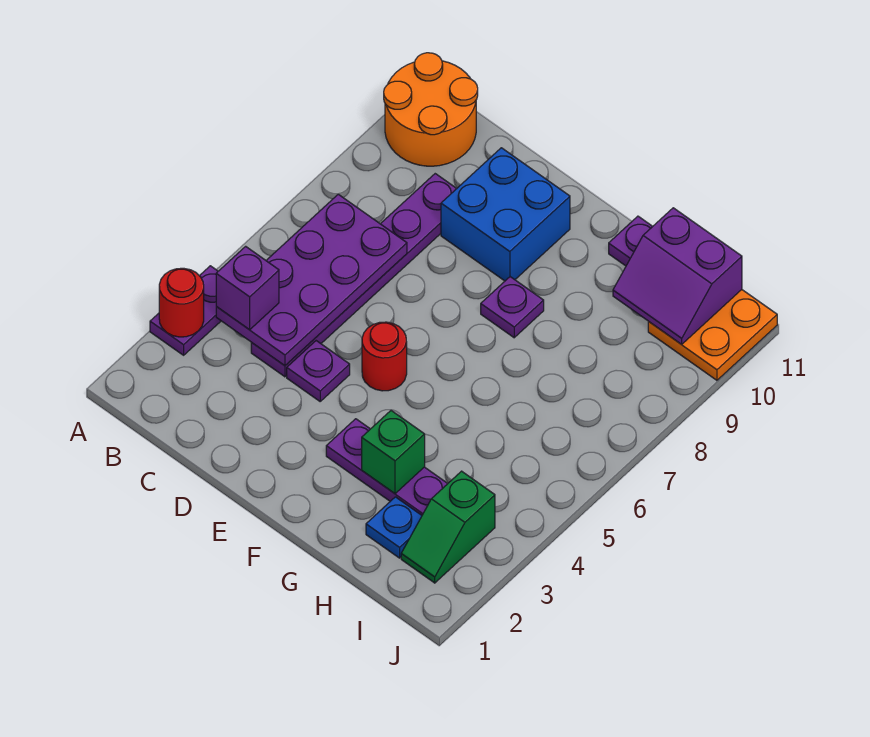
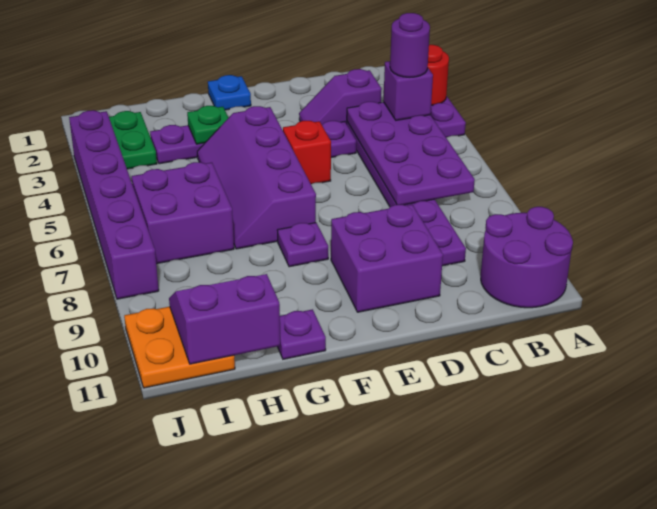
orange 2x2 round brick [384,53,478,166] -> purple 2x2 round brick [481,207,573,308]
none -> purple 1x1 round brick [390,13,430,77]
none -> purple 1x2 slope [299,69,382,125]
blue 2x2 brick [441,148,570,281] -> purple 2x2 brick [331,204,443,312]
red 1x1 round brick [362,322,407,391] -> red 1x1 brick [283,121,331,184]
none -> purple 2x4 slope [197,106,316,249]
green 1x1 brick [362,411,425,494] -> green 1x1 plate [187,106,228,144]
blue 1x1 plate [366,497,422,558] -> blue 1x1 plate moved to [208,75,251,110]
none -> purple 2x2 brick [132,162,234,264]
green 1x2 slope [401,471,495,583] -> green 1x2 plate [109,111,157,169]
none -> purple 1x6 brick [69,110,159,299]

